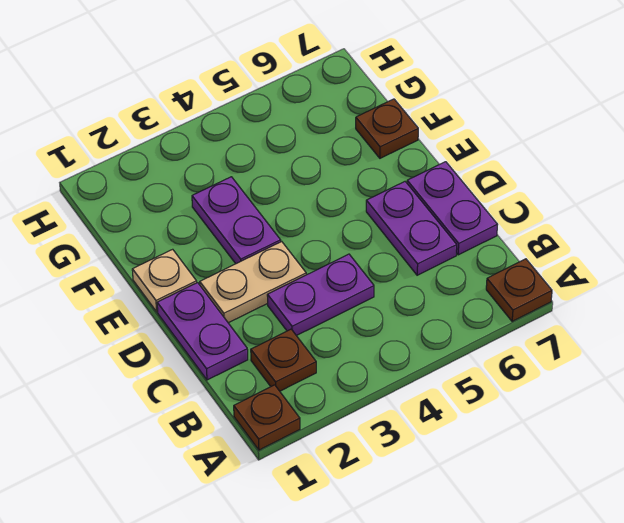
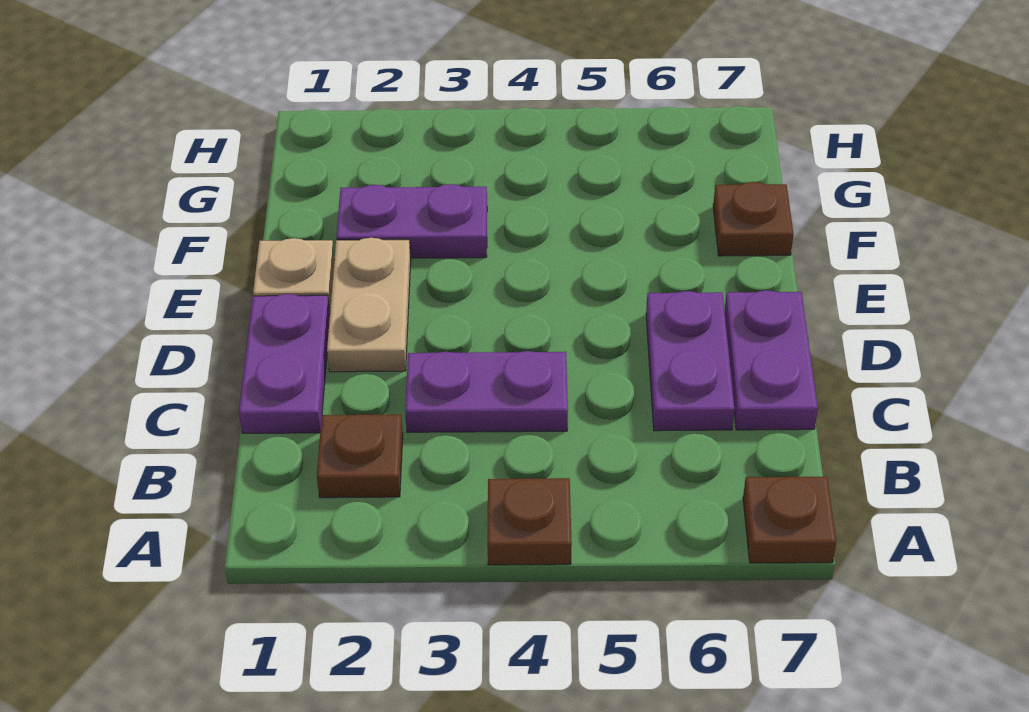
brown 1x1 plate [234,385,300,450] -> brown 1x1 plate moved to [487,478,572,565]
tan 1x2 plate [200,242,306,323] -> tan 1x2 plate turned to [327,238,411,372]
purple 1x2 plate [192,177,281,264] -> purple 1x2 plate turned to [336,184,487,258]

